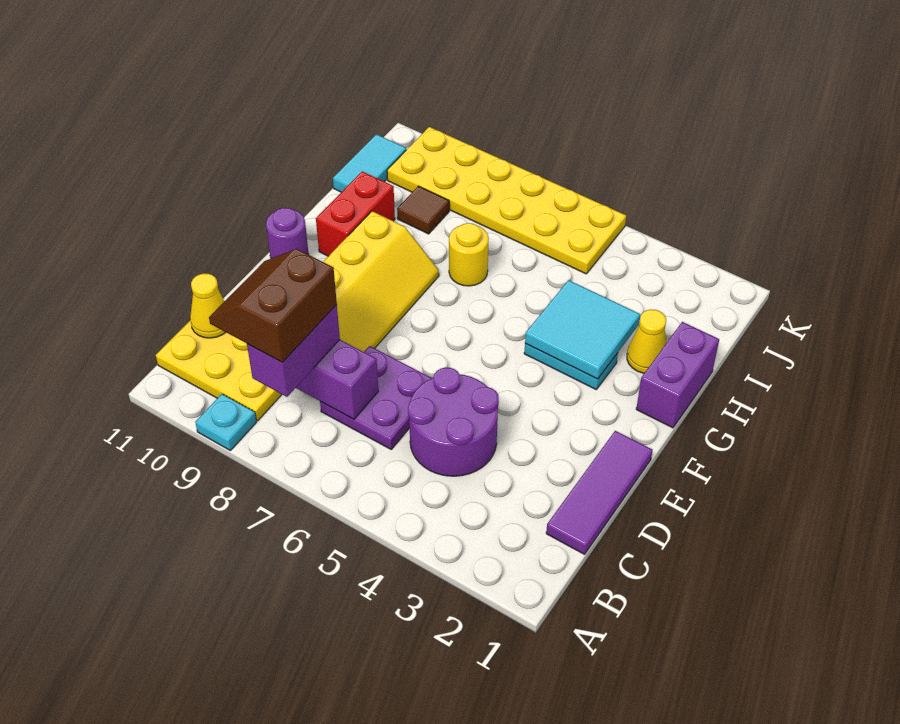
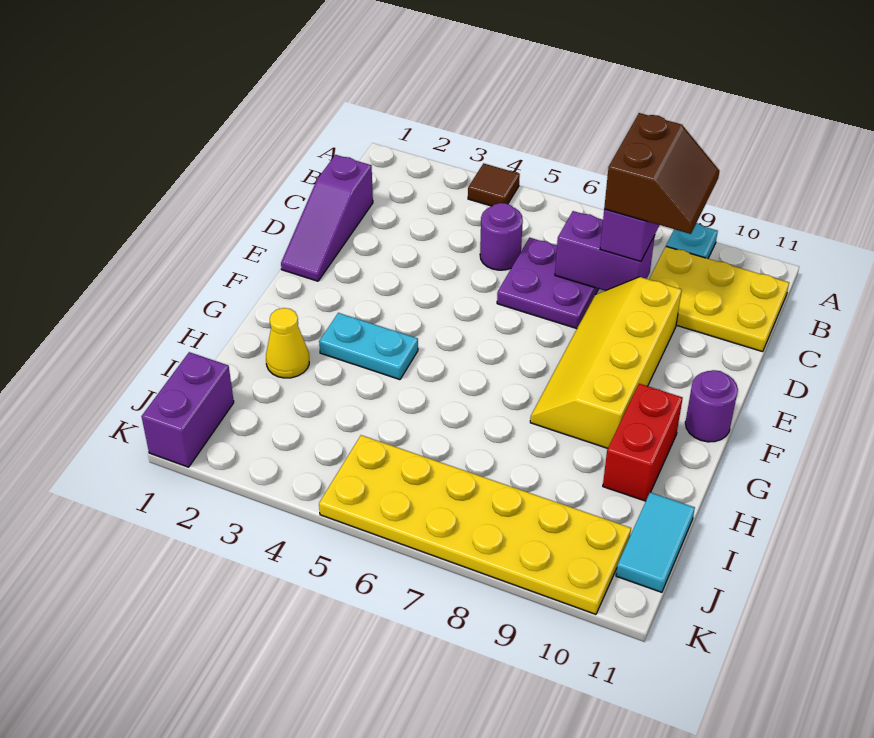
purple 1x3 tile [546,431,653,554] -> purple 1x3 slope [281,155,373,281]
purple 2x2 round brick [408,367,499,476] -> purple 1x1 round brick [480,203,523,270]
yellow 1x1 cone [190,273,226,338] -> none
purple 1x2 brick [636,322,719,428] -> purple 1x2 brick moved to [142,352,234,467]
cyan 2x2 tile [525,280,640,379] -> none
yellow 1x1 round brick [449,223,489,286] -> none
brown 1x1 tile [397,186,449,234] -> brown 1x1 tile moved to [468,163,520,206]

